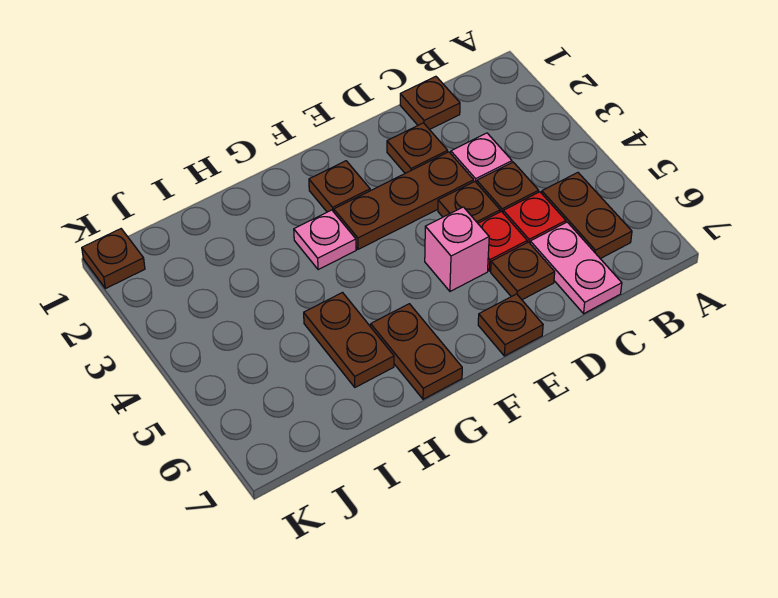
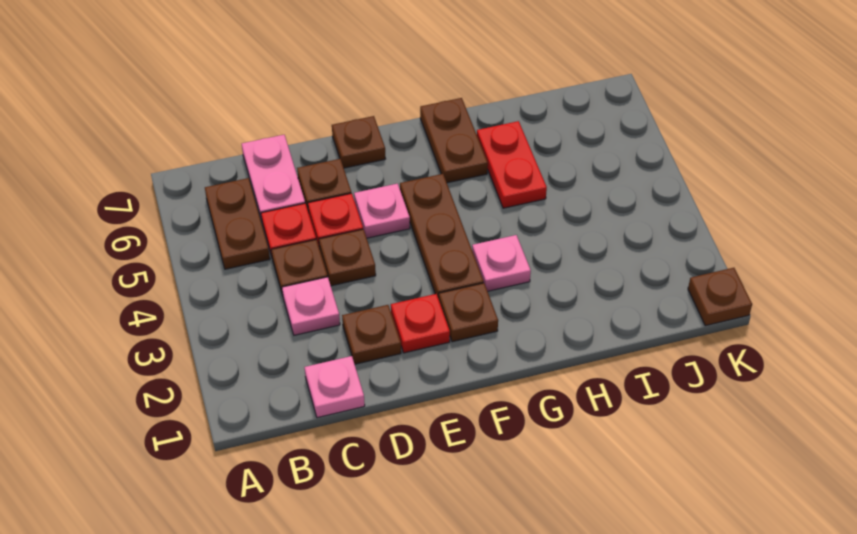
brown 1x1 plate [400,76,460,130] -> pink 1x1 plate [304,356,365,418]
brown 1x3 plate [334,152,474,249] -> brown 1x3 plate turned to [400,174,484,299]
none -> red 1x1 plate [391,294,450,353]
pink 1x1 brick [425,207,489,291] -> pink 1x1 plate [354,184,410,238]
brown 1x2 plate [304,293,394,387] -> red 1x2 plate [477,121,547,208]

